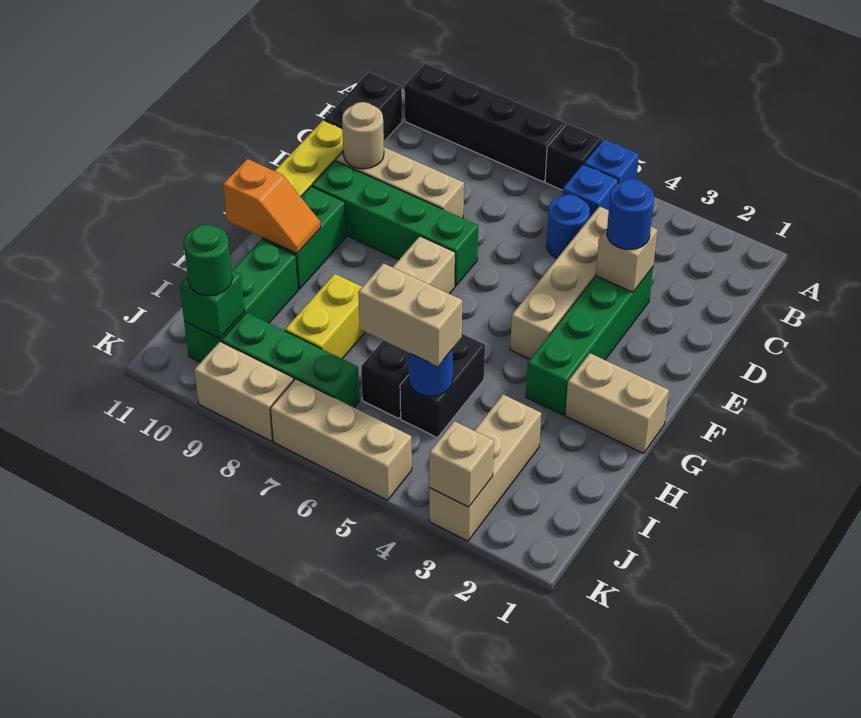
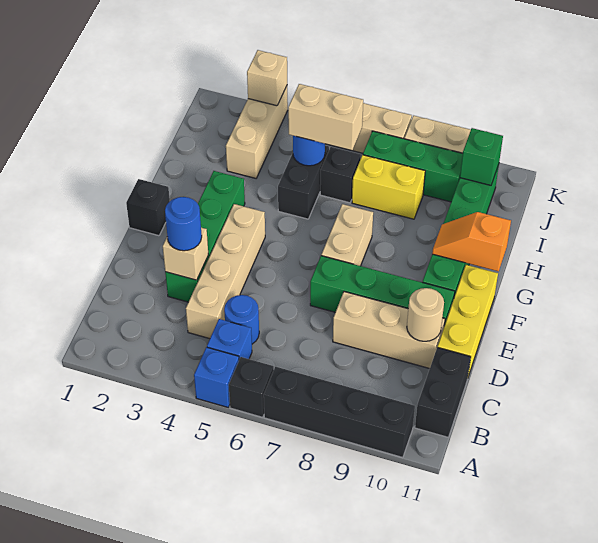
none -> black 1x1 brick [126,179,170,236]
tan 1x2 brick [565,353,669,453] -> none
yellow 1x2 brick [285,274,365,359] -> yellow 1x2 brick turned to [352,155,425,219]
green 1x1 round brick [183,224,232,296] -> none

